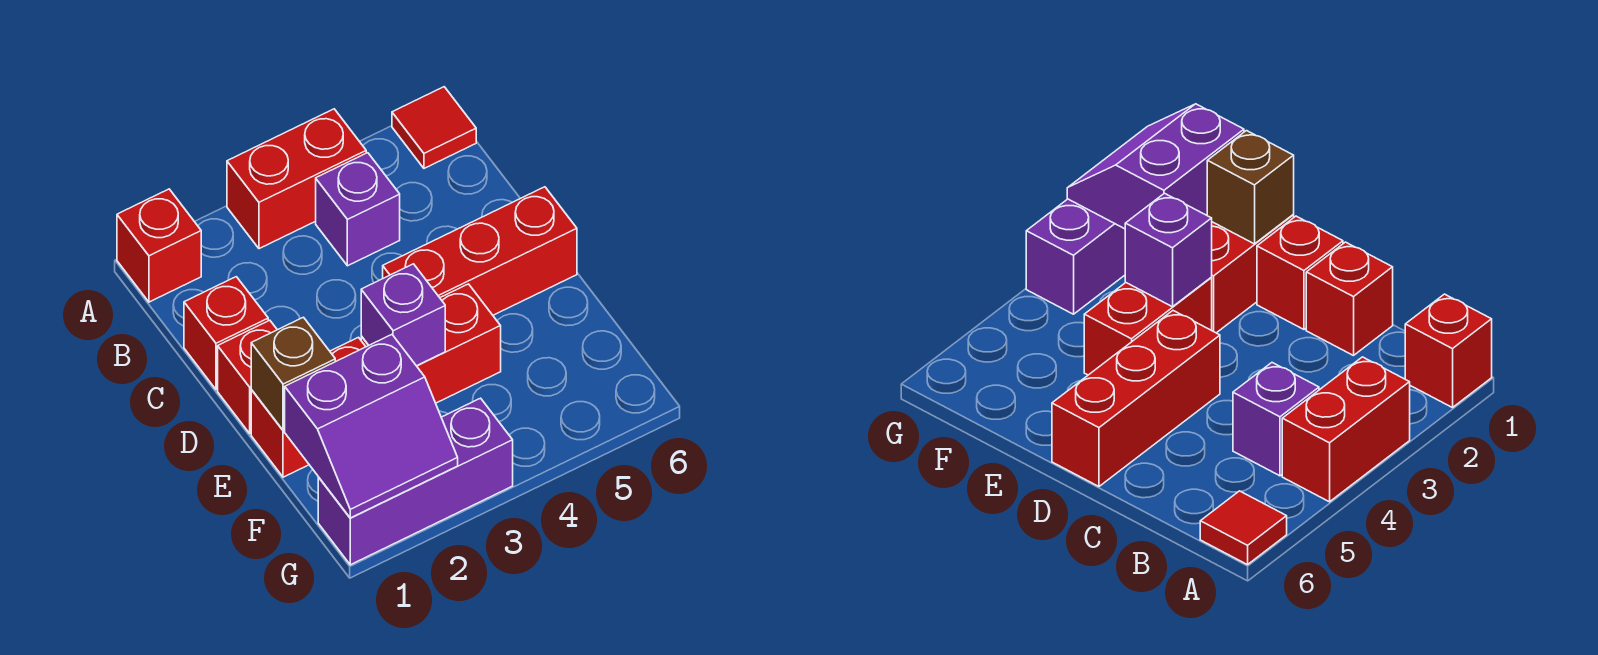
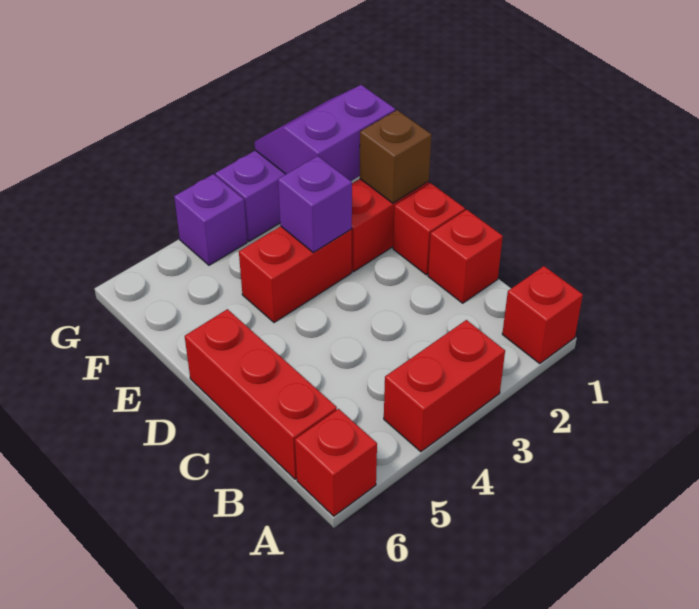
red 1x1 tile [392,87,476,168] -> red 1x1 brick [295,409,377,516]
purple 1x1 brick [316,153,400,266] -> purple 1x1 brick moved to [174,174,247,265]
red 1x3 brick [383,187,577,315] -> red 1x3 brick turned to [185,309,337,479]

